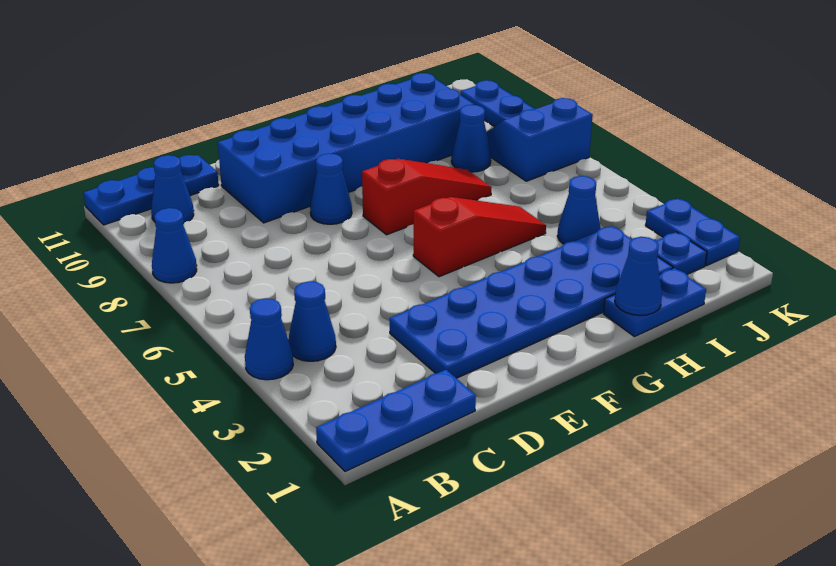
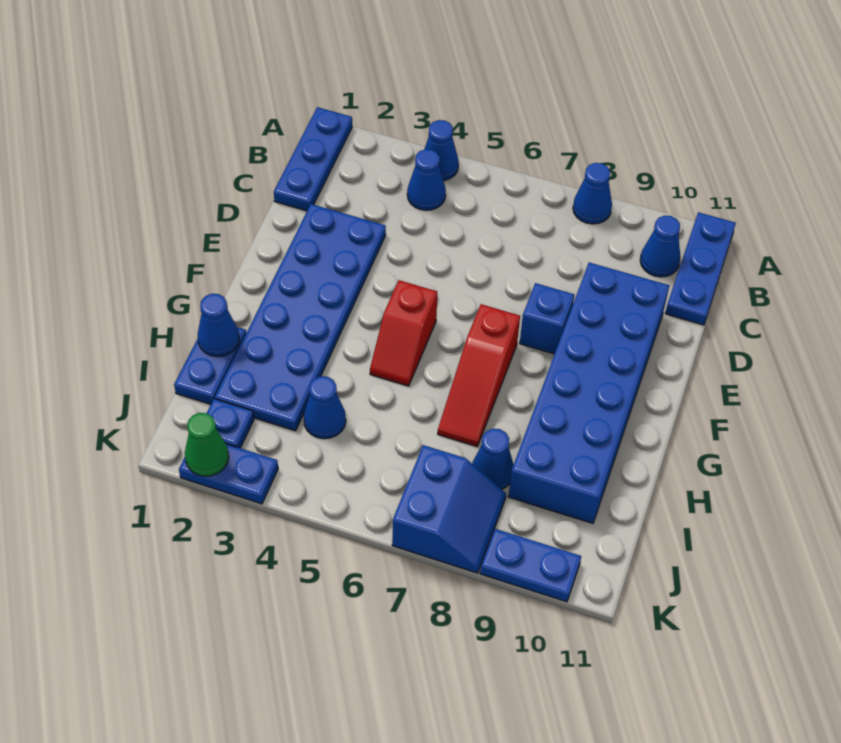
blue 1x1 cone [310,153,352,224] -> blue 1x1 brick [520,283,574,354]
red 1x3 slope [413,197,546,277] -> red 1x2 slope [370,280,437,386]
none -> green 1x1 cone [185,413,229,476]

